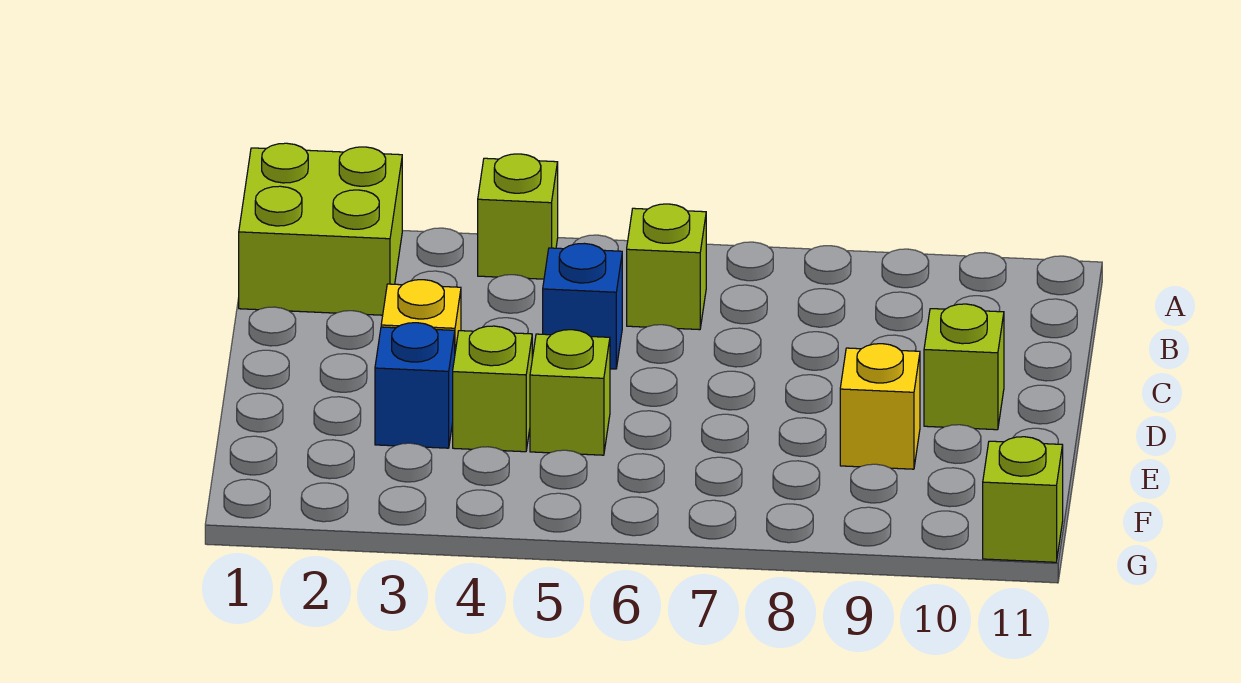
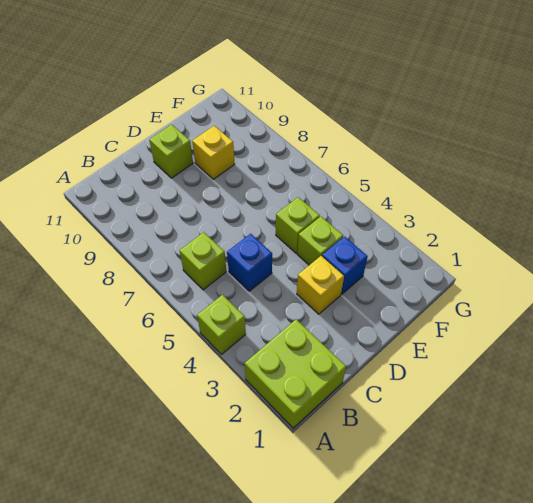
lime 1x1 brick [983,437,1063,562] -> none

